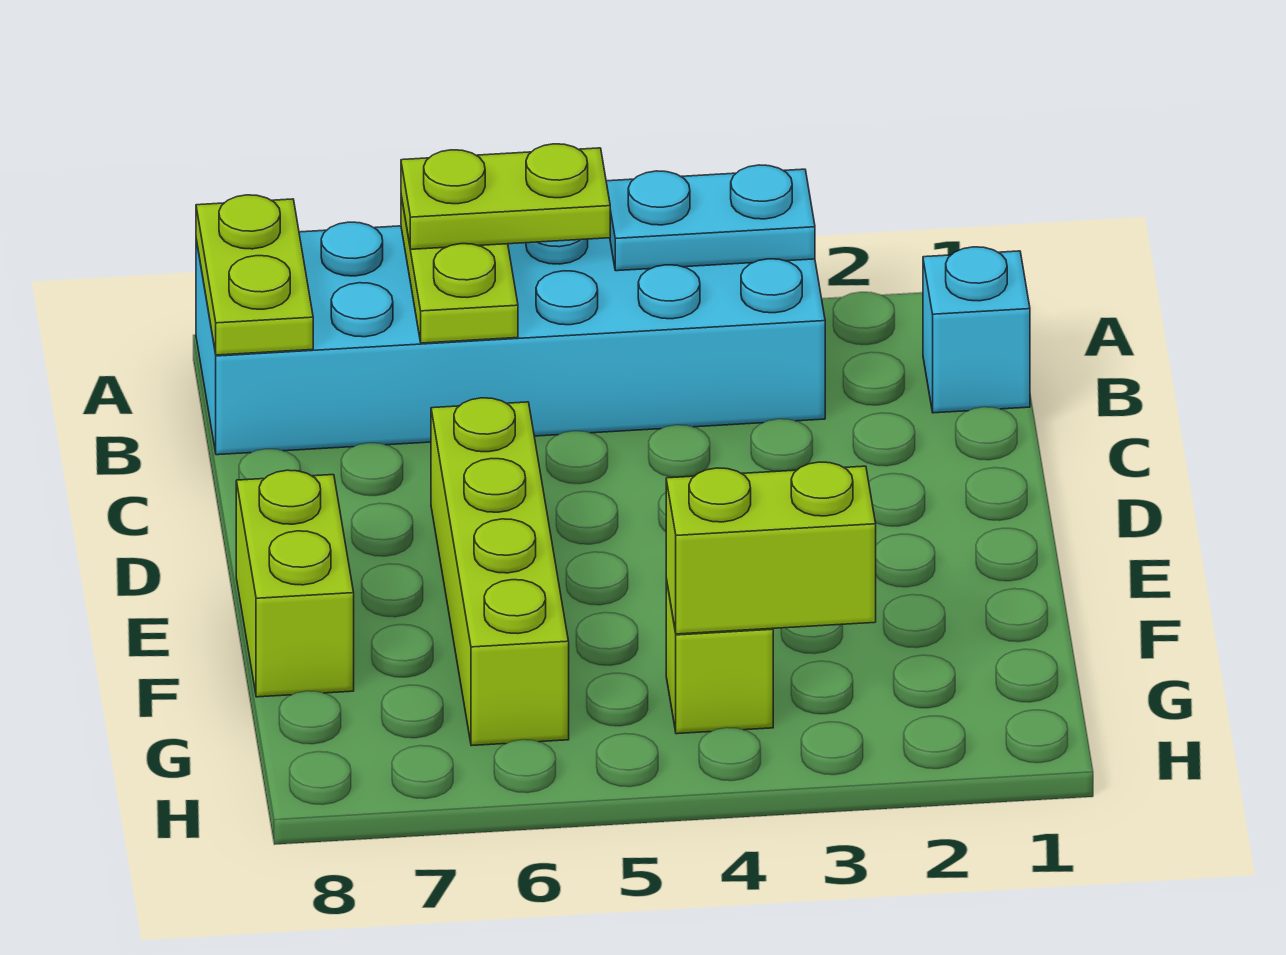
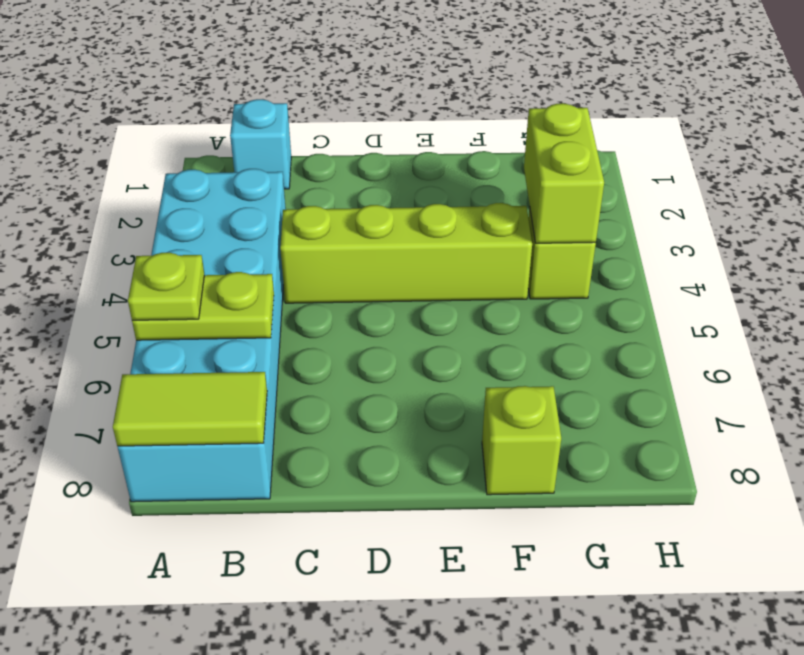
cyan 1x2 plate [606,165,815,271] -> none
lime 1x2 plate [401,144,610,249] -> lime 1x1 plate [128,253,204,320]
lime 1x2 plate [196,195,313,355] -> lime 1x2 tile [113,372,267,446]
lime 1x4 brick [431,398,569,746] -> lime 1x4 brick moved to [280,203,532,303]
lime 1x2 brick [236,470,354,697] -> lime 1x1 brick [482,386,561,495]

